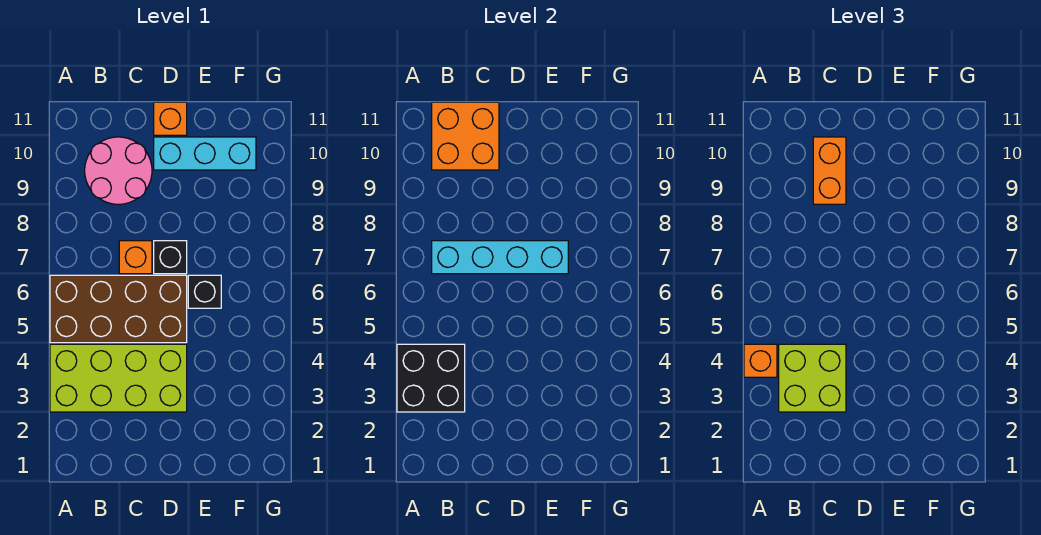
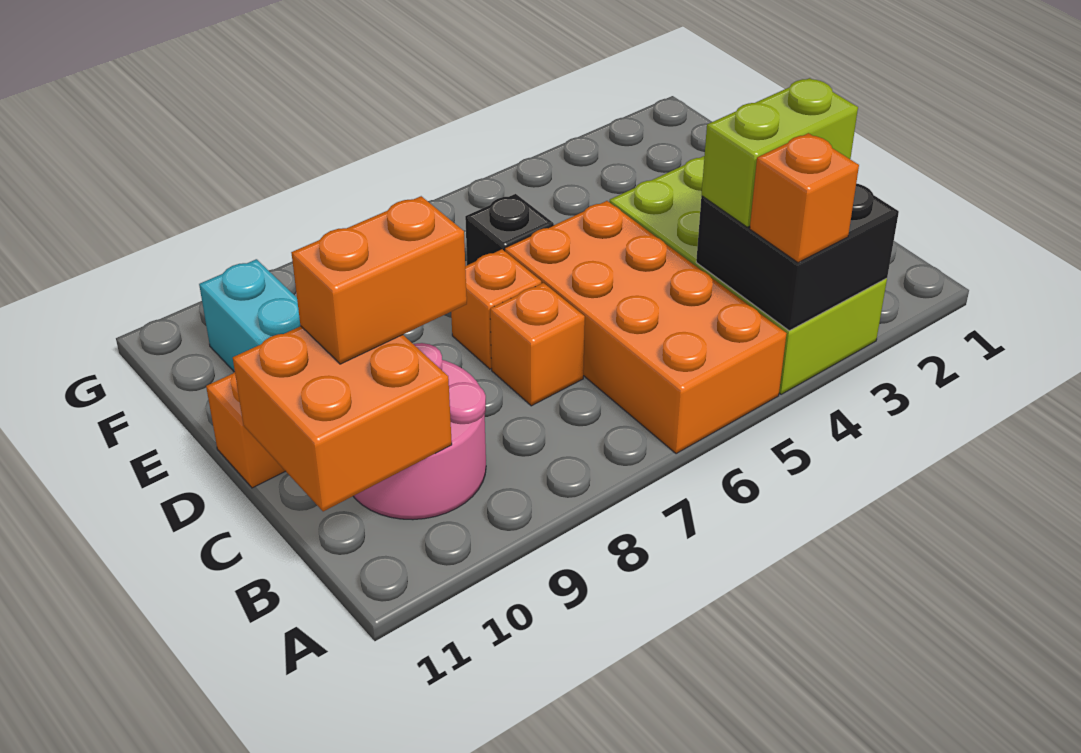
brown 2x4 brick [50,275,187,343] -> orange 2x4 brick [505,201,787,454]
lime 2x2 brick [779,344,846,412] -> lime 1x2 brick [702,78,858,227]
cyan 1x4 brick [432,241,568,274] -> none
black 1x1 brick [154,241,187,274] -> orange 1x1 brick [451,249,541,369]

